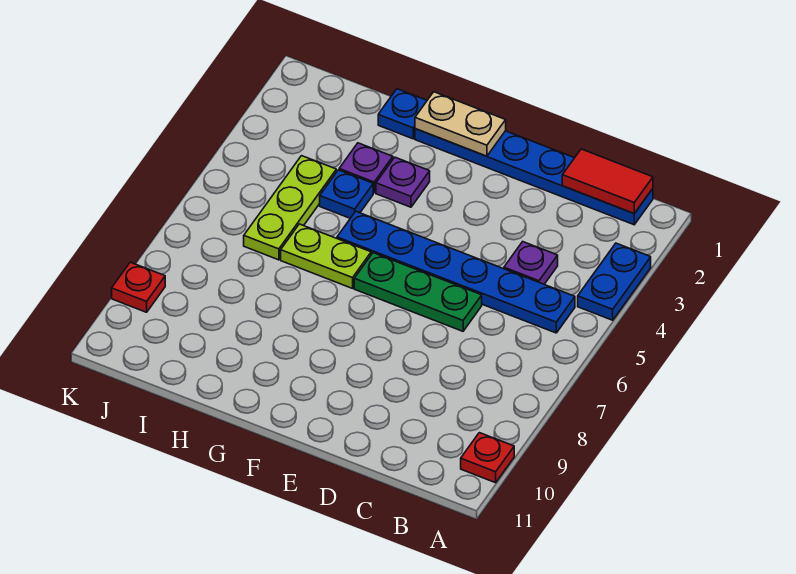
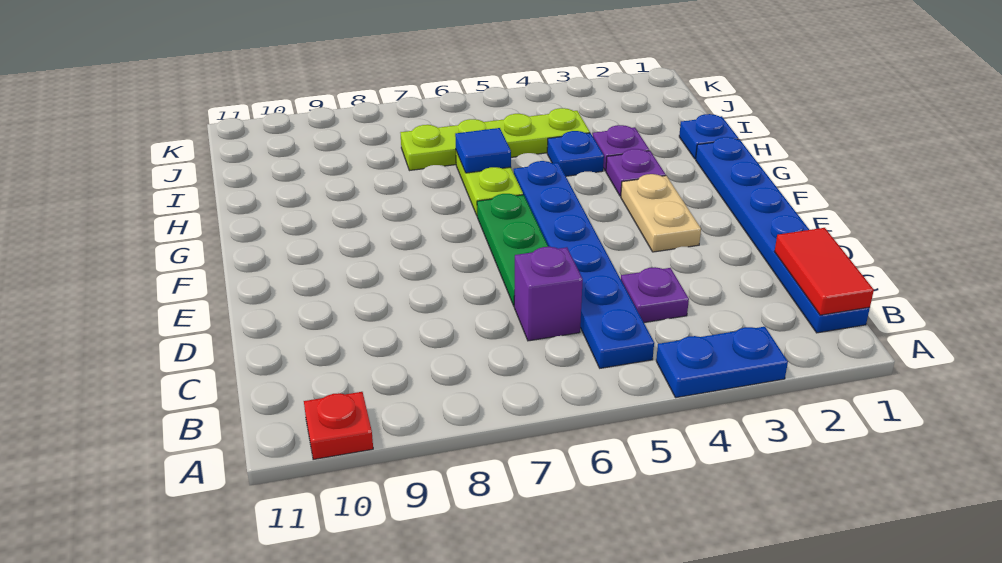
none -> purple 1x1 brick [514,247,583,341]
tan 1x2 plate [415,92,506,156] -> tan 1x2 plate moved to [621,174,701,252]
none -> blue 1x1 tile [455,128,511,173]
lime 1x3 plate [244,156,336,260] -> lime 1x4 plate [401,108,590,171]
red 1x1 plate [112,262,165,312] -> none

